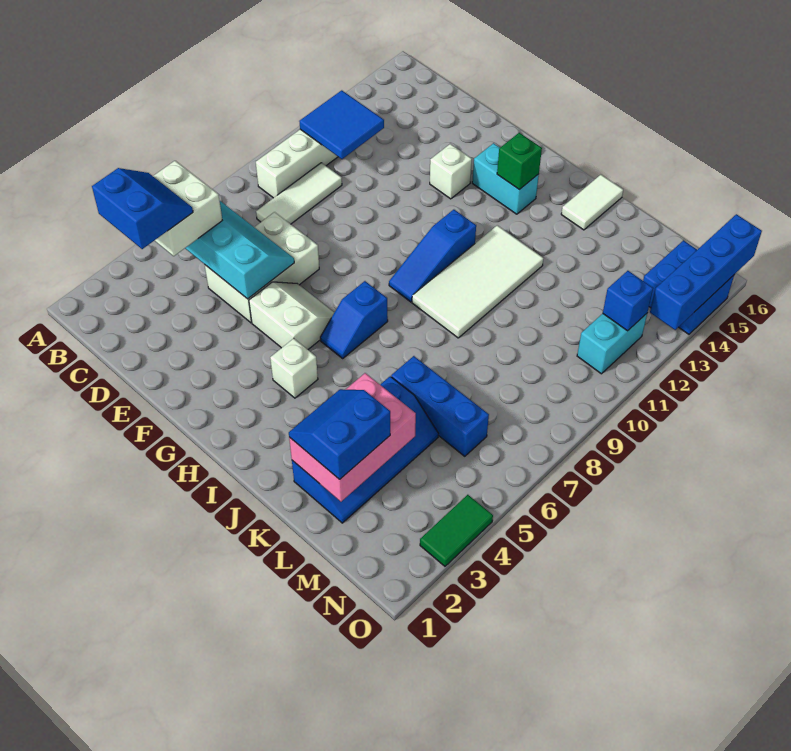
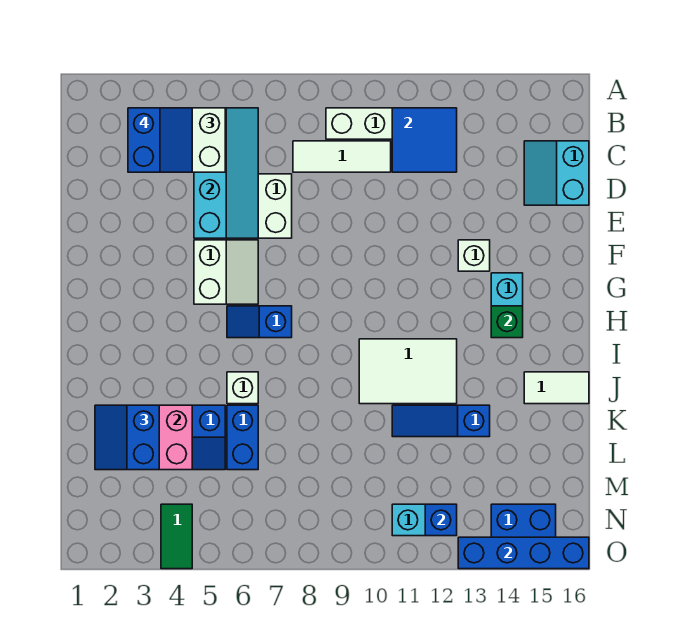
none -> cyan 2x2 slope [524,141,589,205]
white 1x1 brick [270,338,318,398] -> white 1x1 brick moved to [227,372,258,404]
blue 1x3 slope [389,210,476,302] -> blue 1x3 slope moved to [392,405,490,437]
white 2x4 tile [412,225,544,338] -> white 2x3 tile [359,339,457,404]
blue 2x2 slope [289,389,390,479] -> blue 2x2 slope turned to [95,405,159,470]
blue 1x3 brick [391,356,489,456] -> blue 1x2 brick [227,405,258,470]
green 1x2 tile [420,495,493,566] -> green 1x2 tile turned to [161,504,192,569]

